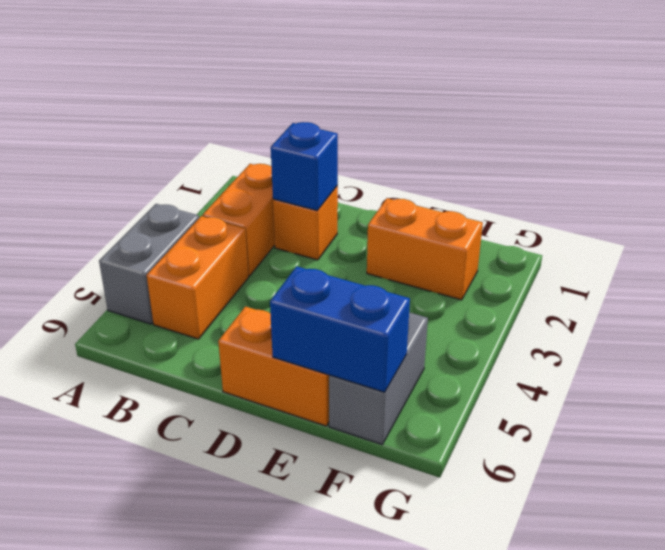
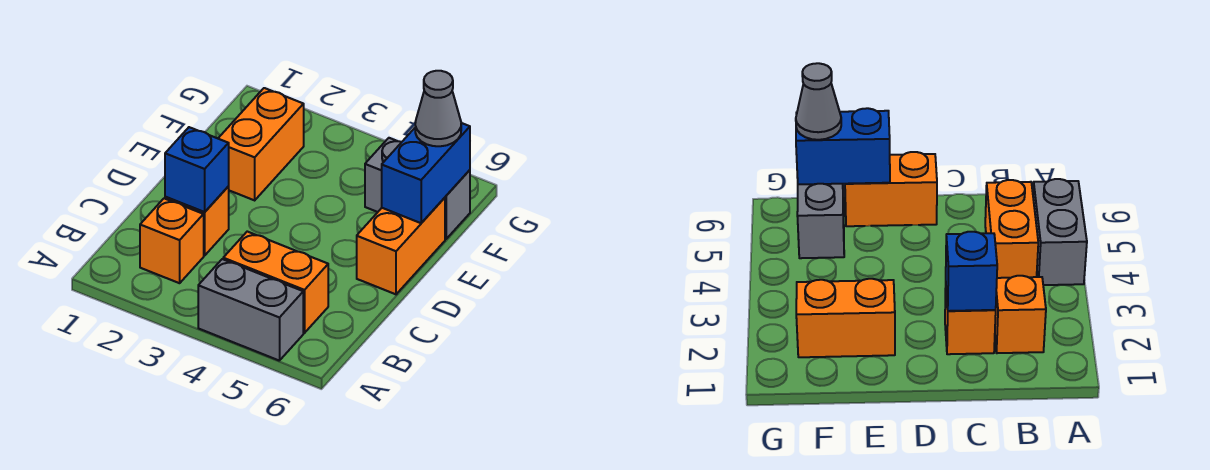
orange 1x2 brick [202,164,275,276] -> orange 1x1 brick [140,198,204,283]
none -> grey 1x1 cone [415,71,461,146]

